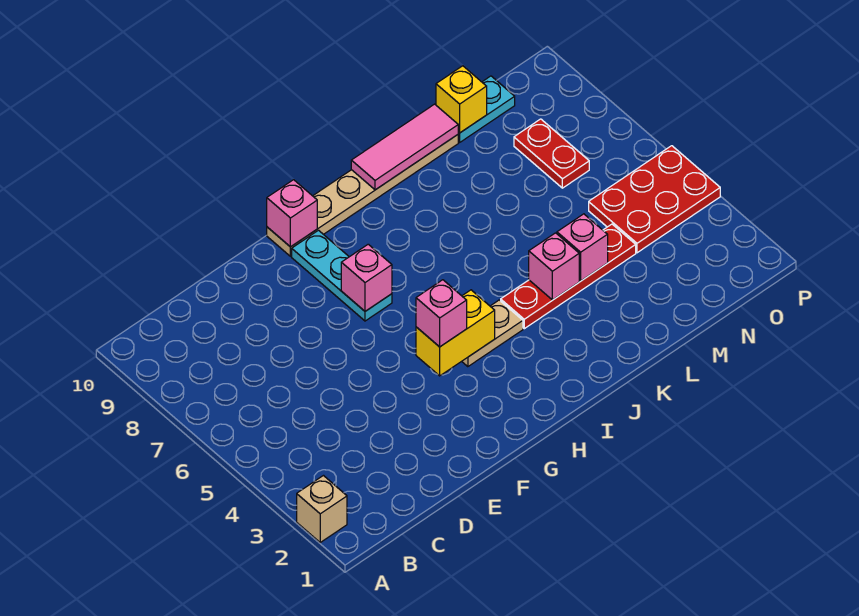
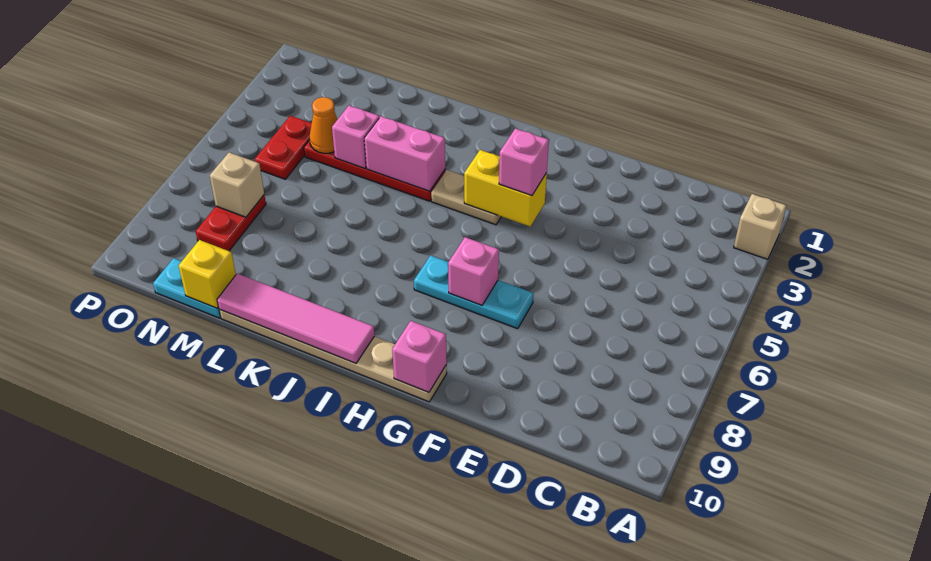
cyan 1x3 plate [292,230,392,321] -> cyan 1x3 plate turned to [414,255,534,329]
pink 1x3 tile [351,104,458,190] -> pink 1x4 tile [217,274,375,363]
pink 1x1 brick [529,233,579,300] -> pink 1x2 brick [364,116,445,191]
none -> orange 1x1 cone [309,97,338,153]
red 2x3 plate [589,146,720,253] -> red 1x2 plate [255,116,312,179]
none -> tan 1x1 brick [210,152,264,217]

